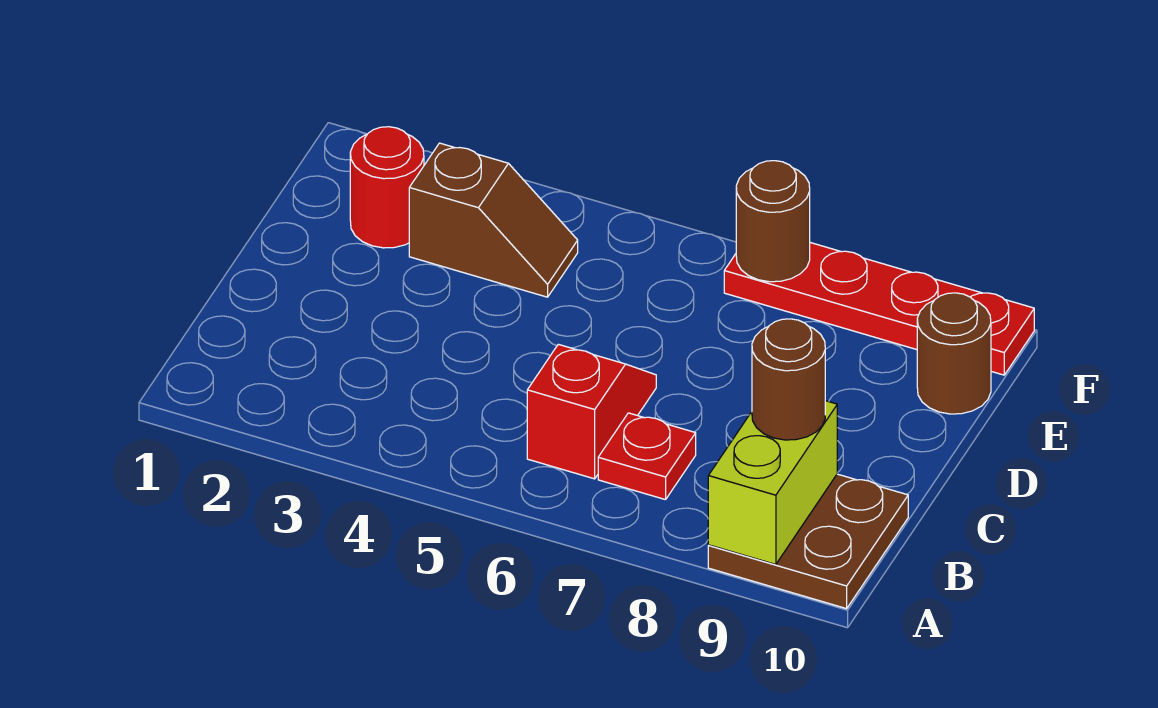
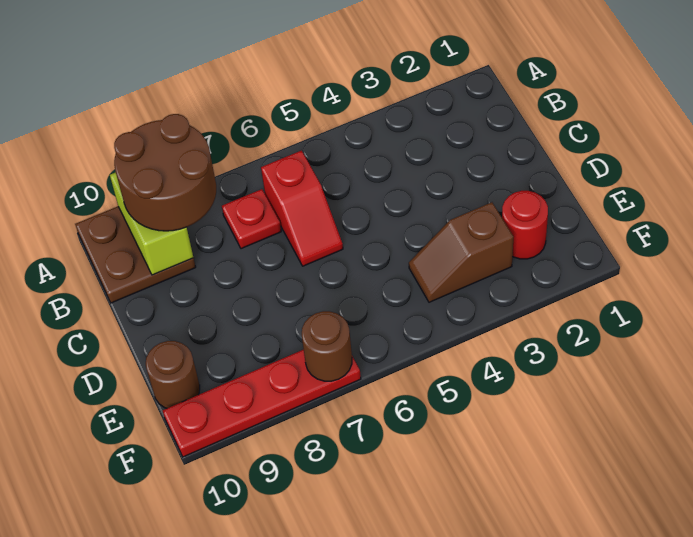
brown 1x1 round brick [752,319,825,440] -> brown 2x2 round brick [114,114,216,231]

